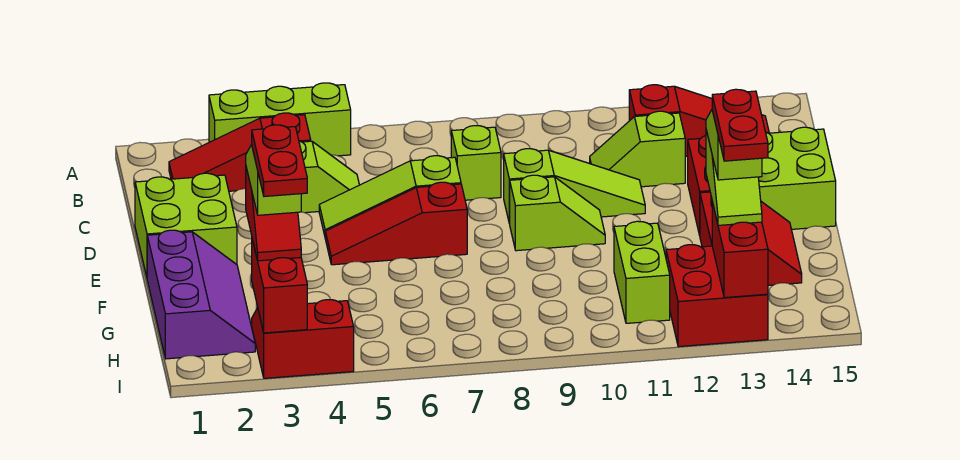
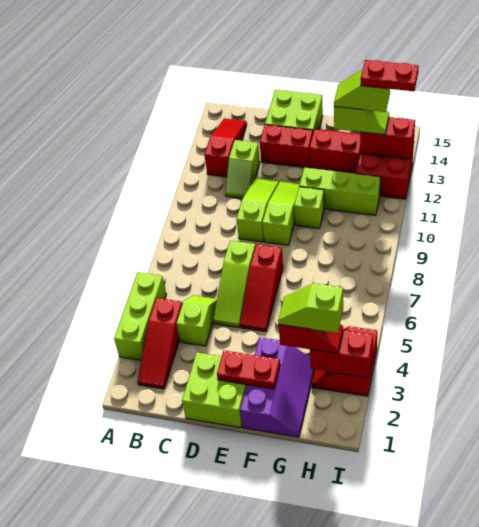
lime 1x1 brick [451,126,501,200] -> lime 1x1 brick moved to [294,187,324,229]
lime 1x2 slope [510,175,605,251] -> lime 1x3 slope [262,181,300,245]
purple 2x3 slope [147,230,255,359] -> purple 2x3 slope turned to [240,337,314,437]
lime 1x2 brick [614,221,670,323] -> lime 1x3 brick [299,167,380,215]
red 1x2 plate [252,125,307,197] -> red 1x2 plate moved to [217,351,280,389]

